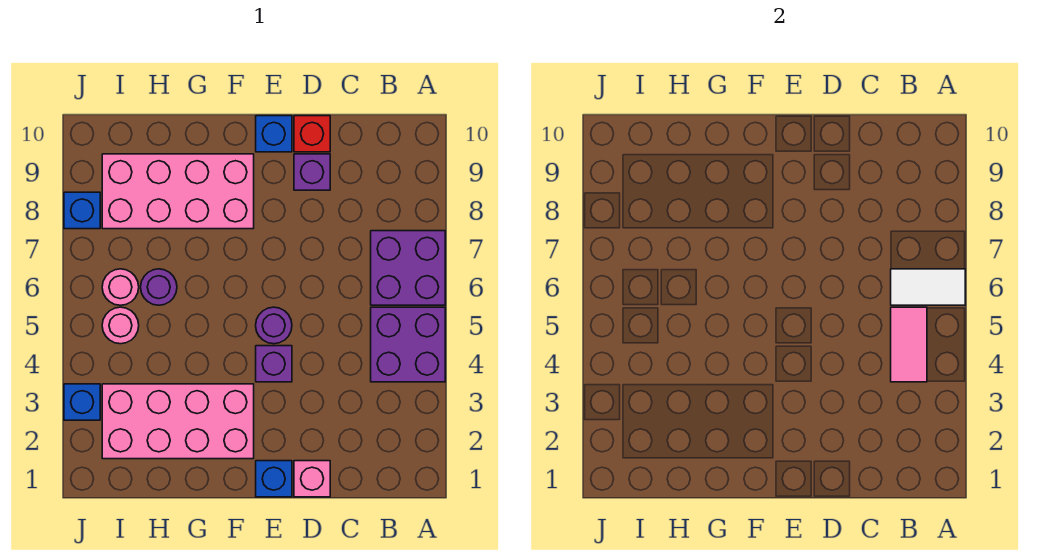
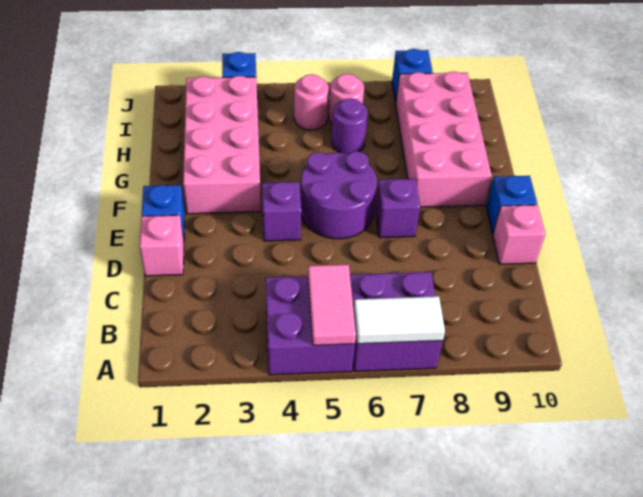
white 1x2 tile [891,269,965,305] -> white 1x2 tile turned to [353,296,445,344]
pink 1x2 tile [891,307,927,382] -> pink 1x2 tile turned to [308,264,356,345]
purple 1x1 brick [294,154,330,190] -> purple 1x1 brick moved to [375,179,420,238]
red 1x1 brick [294,116,330,152] -> pink 1x1 brick [493,205,545,264]
purple 1x1 round brick [256,307,292,344] -> purple 2x2 round brick [301,151,377,239]

